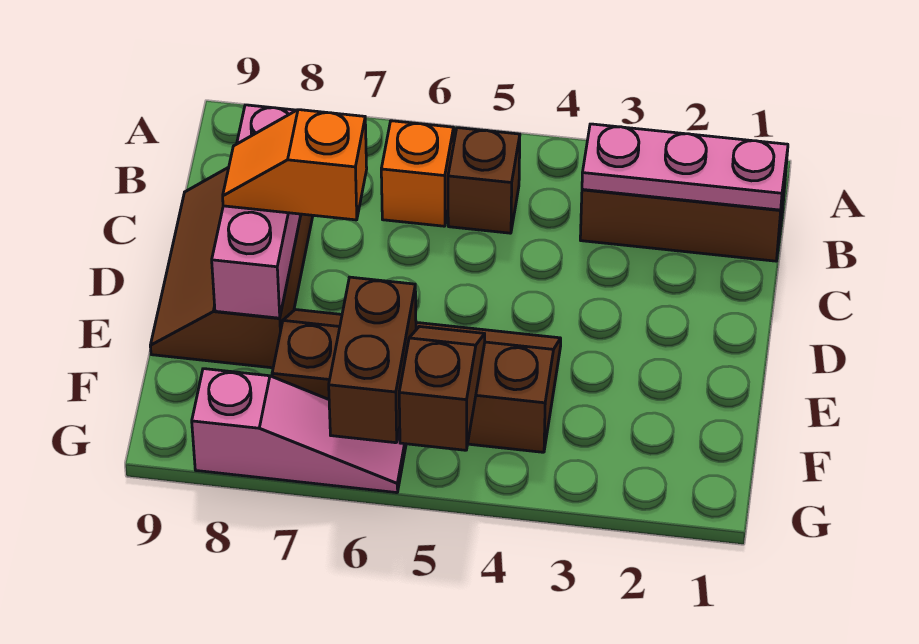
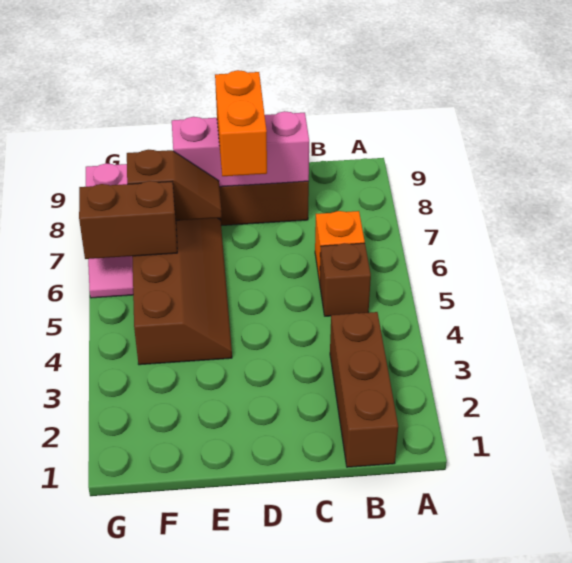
pink 1x3 plate [582,124,788,210] -> none
orange 1x2 slope [223,110,367,220] -> orange 1x2 brick [215,70,267,176]
brown 1x2 slope [399,326,485,450] -> brown 1x2 slope moved to [127,150,222,221]

